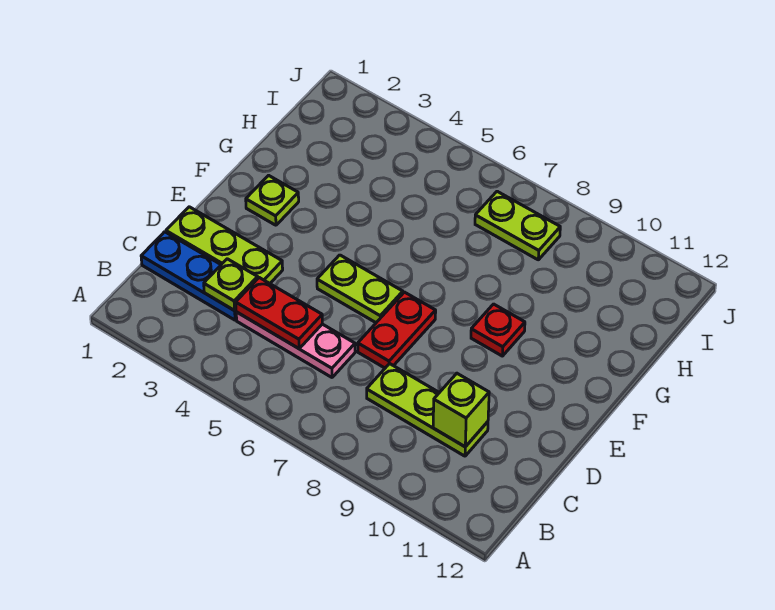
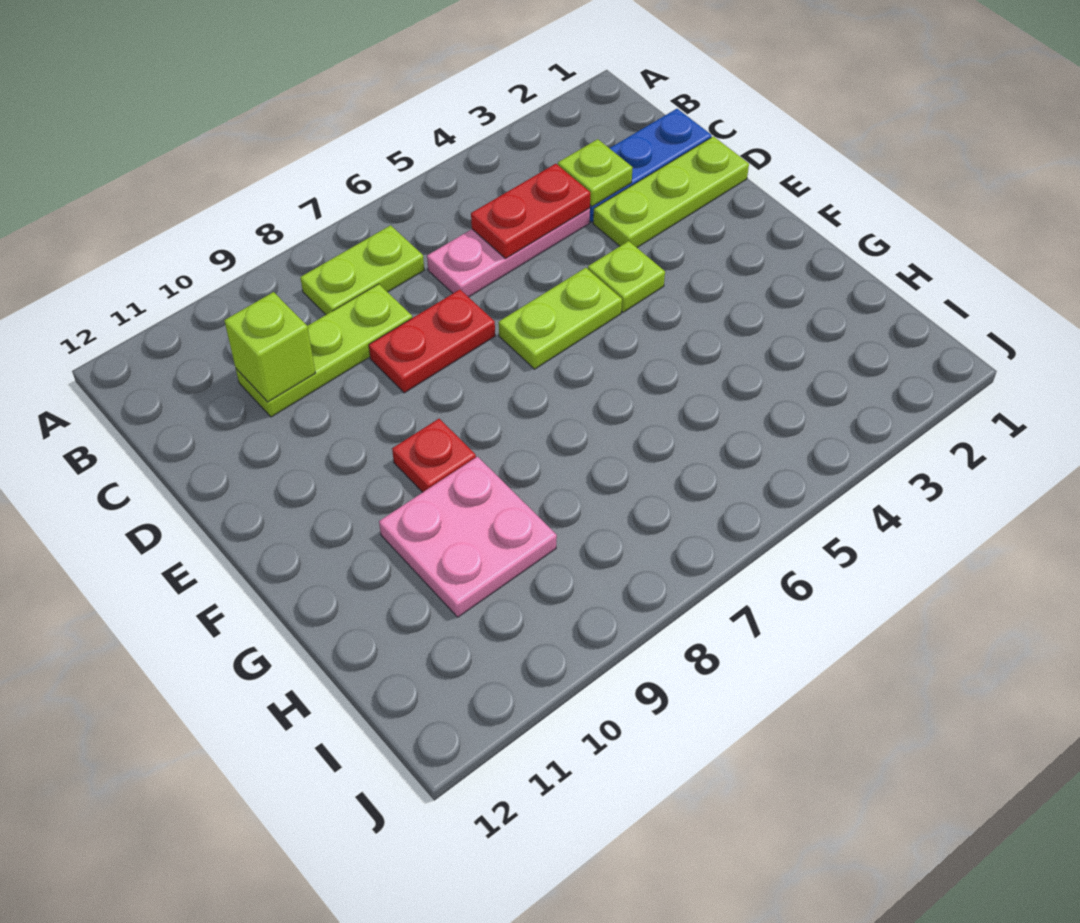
red 1x2 plate [358,292,436,368] -> red 1x2 plate turned to [369,290,495,393]
lime 1x1 plate [246,175,299,225] -> lime 1x1 plate moved to [588,241,665,312]
none -> pink 2x2 plate [379,457,557,617]
lime 1x2 plate [475,191,560,260] -> lime 1x2 plate moved to [300,225,424,315]

